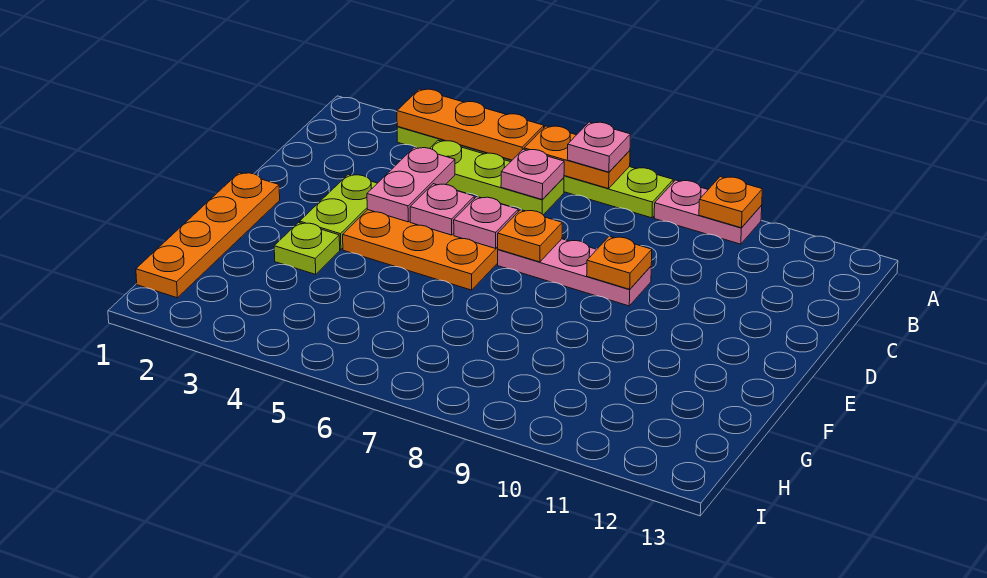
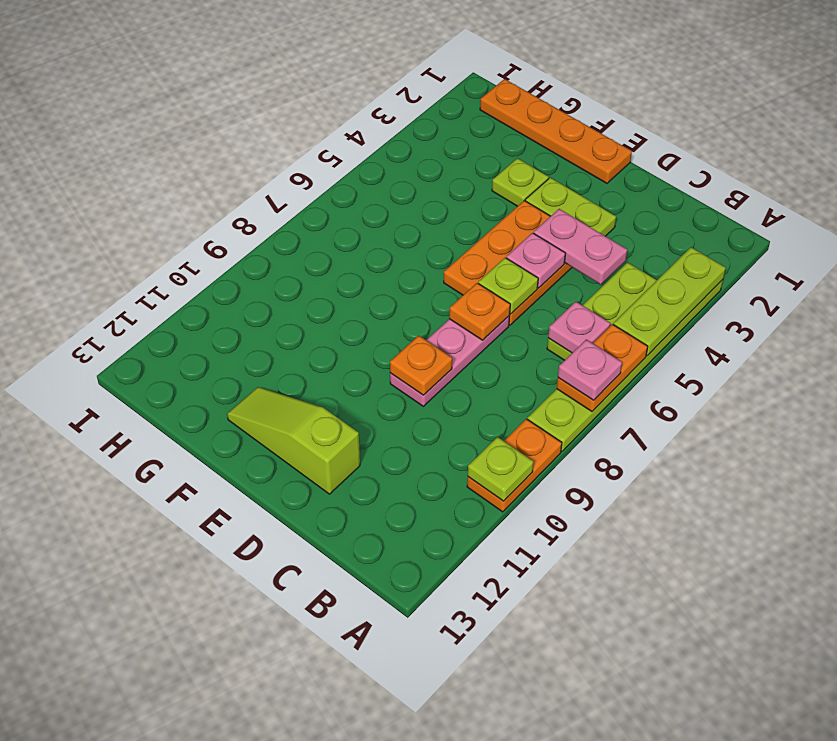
orange 1x3 plate [397,89,544,160] -> lime 1x3 plate [613,247,726,356]
pink 1x2 plate [654,180,762,244] -> orange 1x2 plate [467,419,562,512]
orange 1x1 plate [699,177,762,228] -> lime 1x1 plate [468,437,533,501]
pink 1x1 plate [454,197,518,248] -> lime 1x1 plate [478,258,538,314]
none -> lime 1x3 slope [227,387,360,494]

